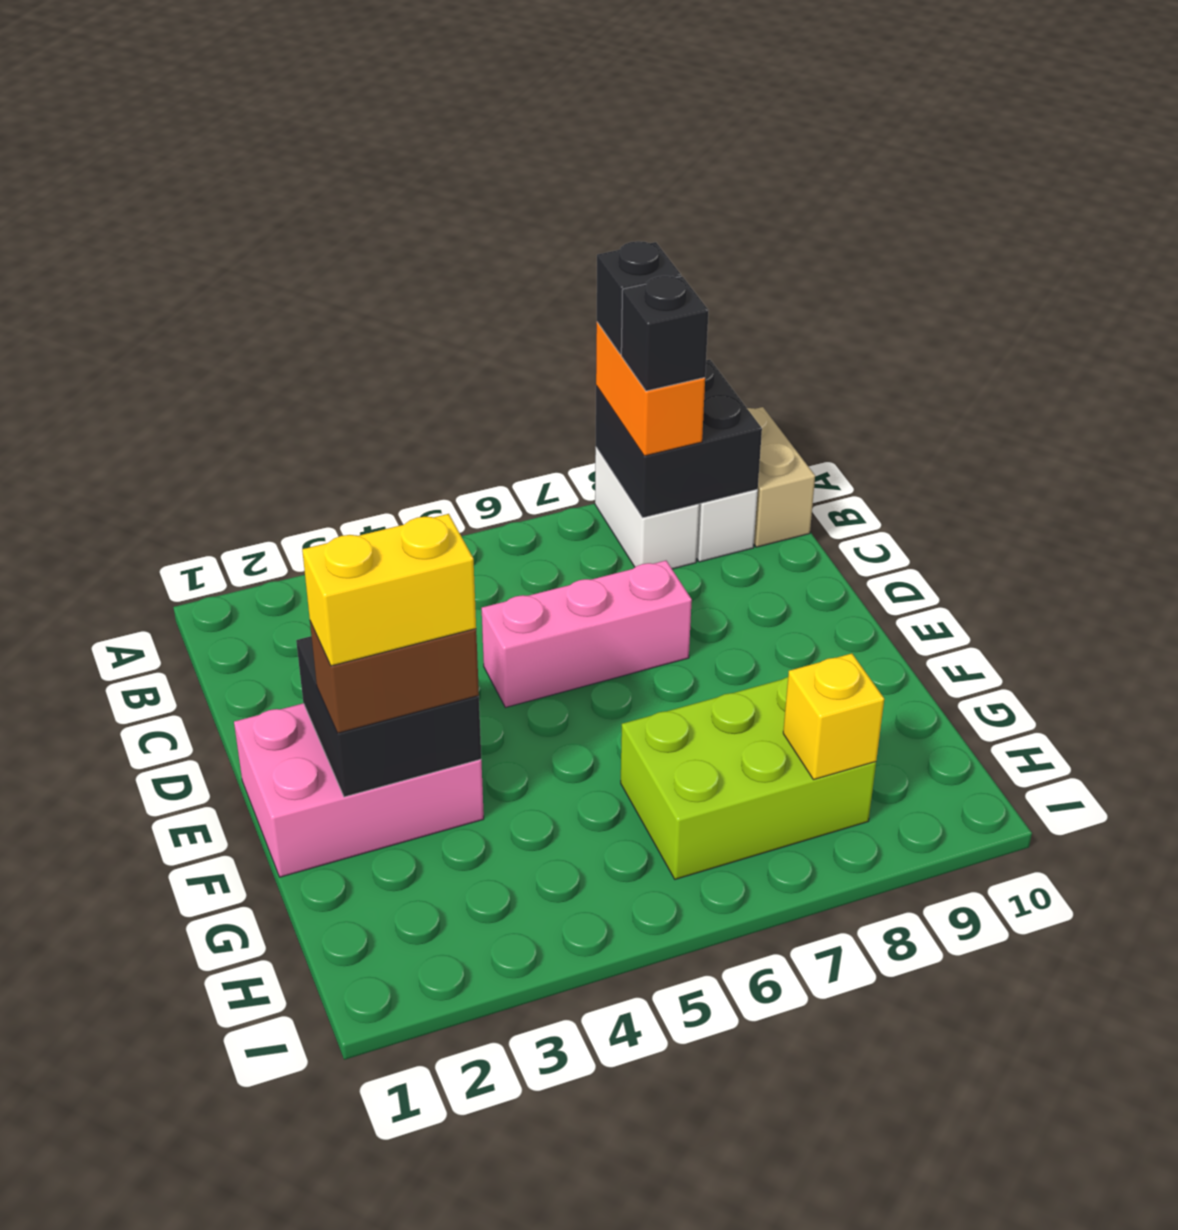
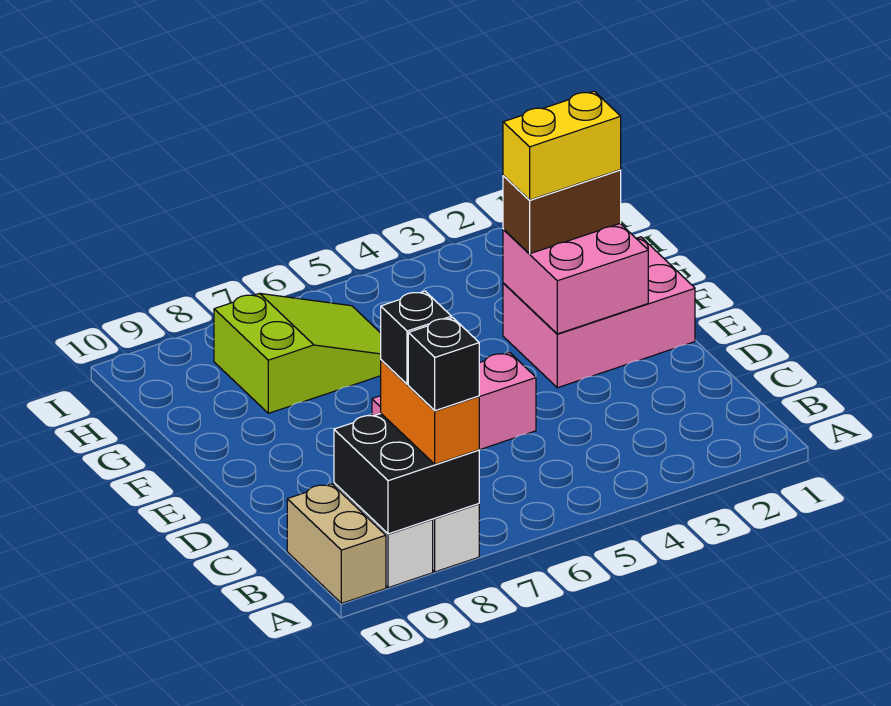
black 2x2 brick [296,636,481,797] -> pink 2x2 brick [503,224,648,334]
lime 2x3 brick [621,677,876,879] -> lime 2x3 slope [214,293,381,413]
yellow 1x1 brick [783,653,884,780] -> none

